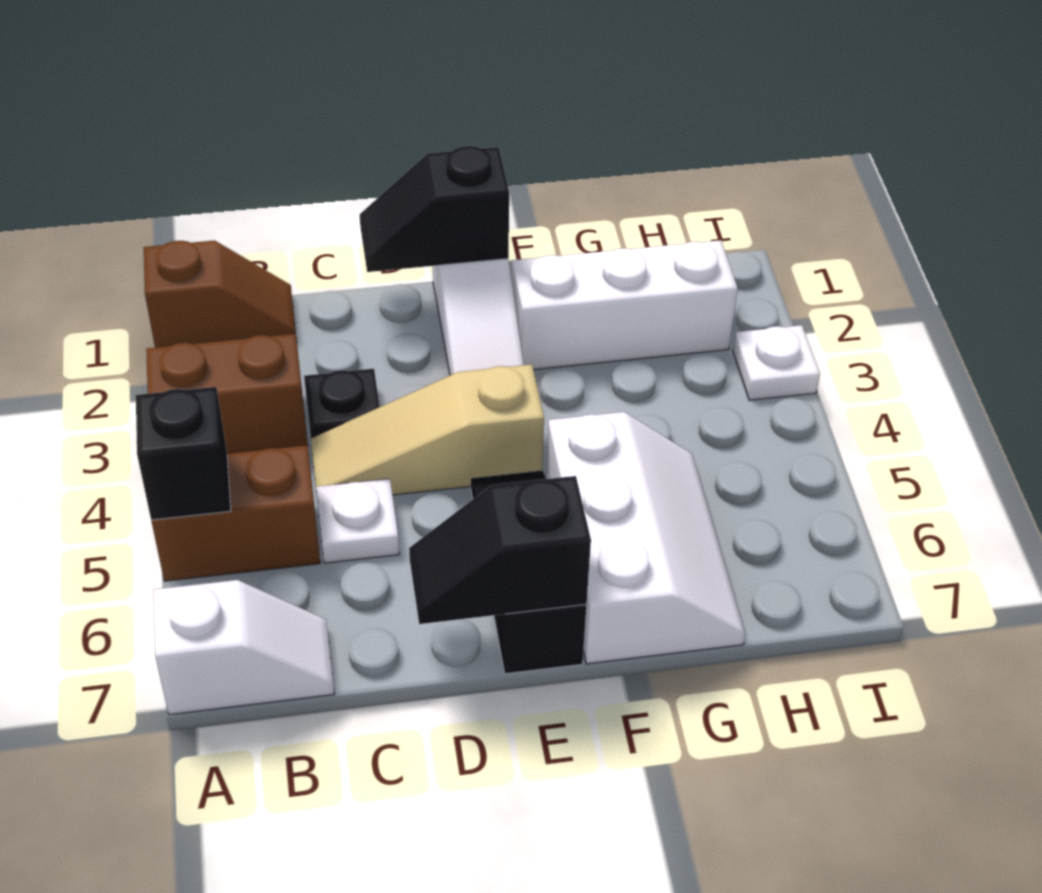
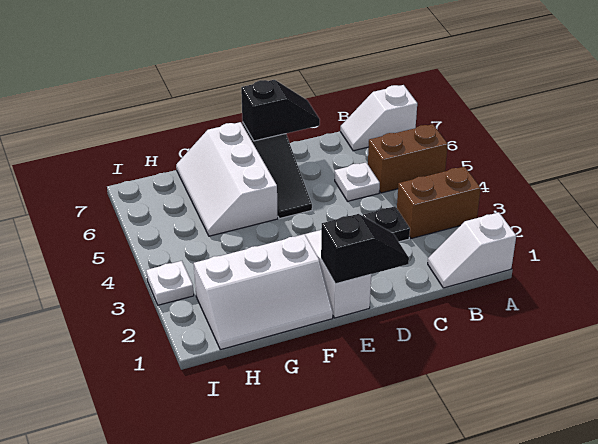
brown 1x2 slope [144,240,296,348] -> white 1x2 slope [428,212,516,288]
black 1x1 brick [136,387,231,520] -> none
tan 1x3 slope [311,364,544,495] -> none

